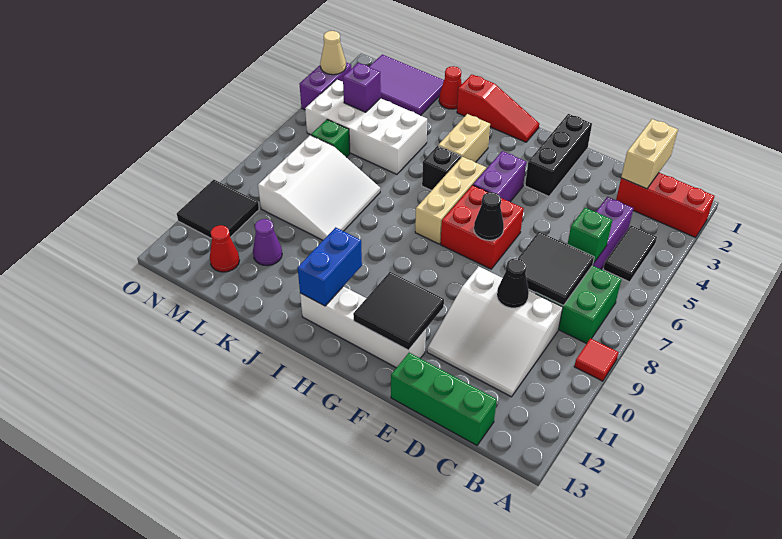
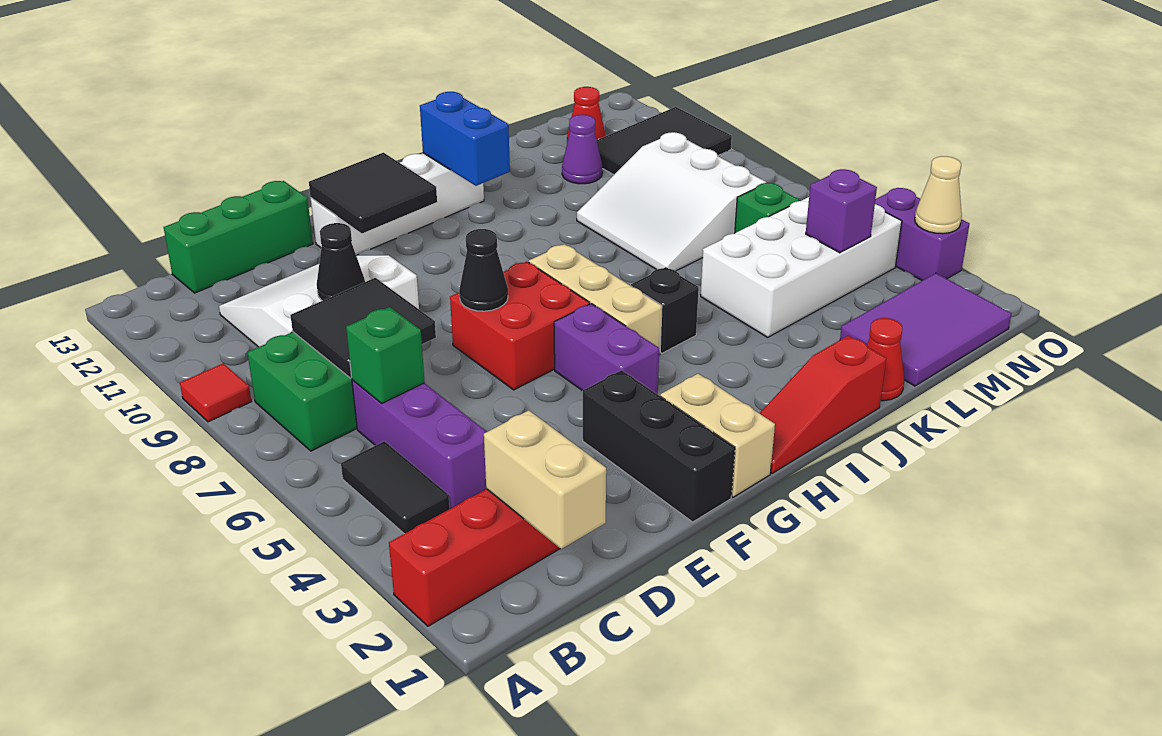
tan 1x2 brick [438,114,490,162] -> tan 1x2 brick moved to [660,374,775,497]
black 2x2 tile [177,180,259,239] -> black 2x3 tile [597,107,732,175]

